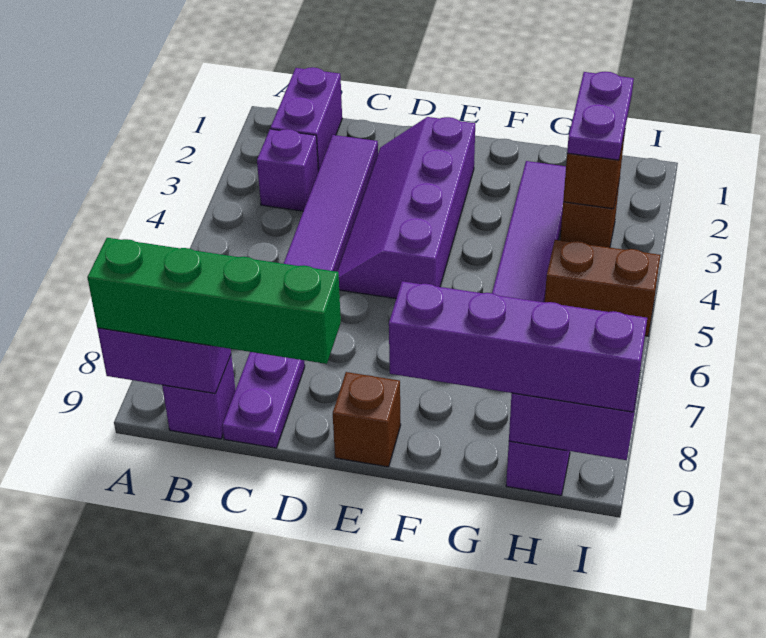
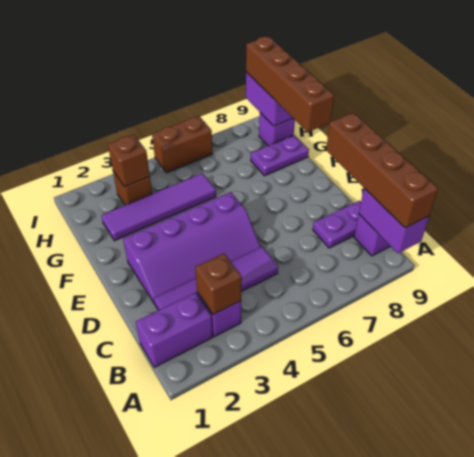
green 1x4 brick [87,238,341,364] -> brown 1x4 brick [326,112,438,228]
brown 1x1 brick [333,372,401,467] -> brown 1x1 brick moved to [195,254,242,314]
purple 1x4 brick [389,281,647,412] -> brown 1x4 brick [246,36,334,132]
purple 1x2 plate [567,72,634,160] -> purple 1x2 plate moved to [251,135,309,176]
brown 1x2 brick [545,240,660,336] -> brown 1x2 brick turned to [152,116,212,173]

